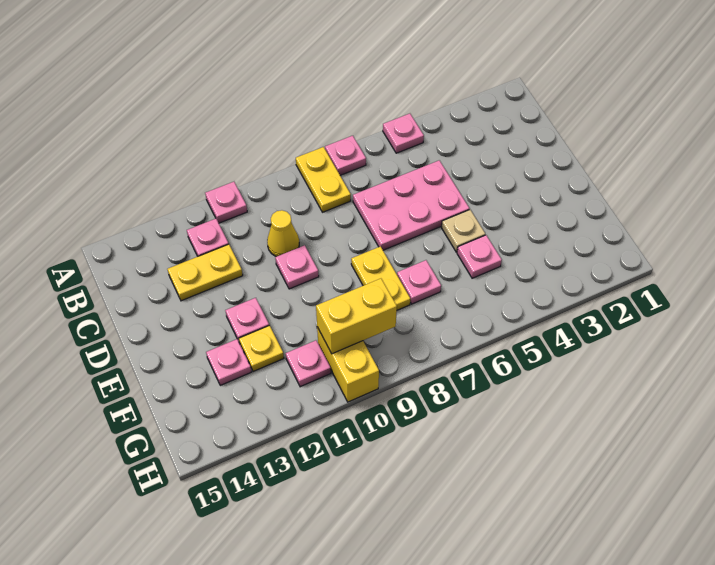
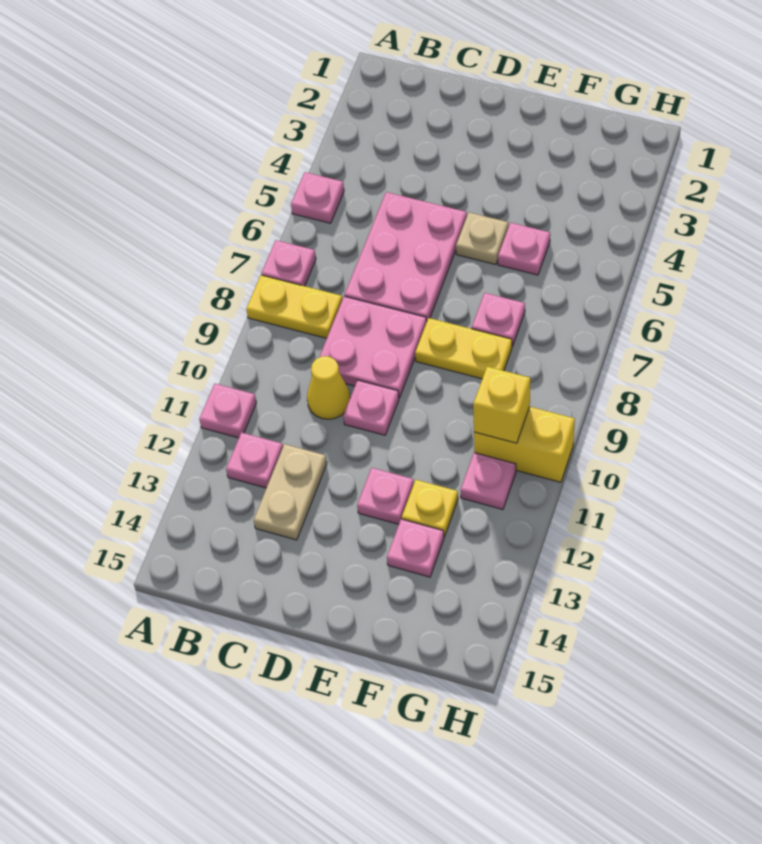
none -> pink 2x2 plate [319,296,427,398]
yellow 1x2 plate [167,244,243,301] -> tan 1x2 plate [254,444,327,540]
yellow 1x2 brick [316,279,397,354] -> yellow 1x1 brick [473,367,530,443]

